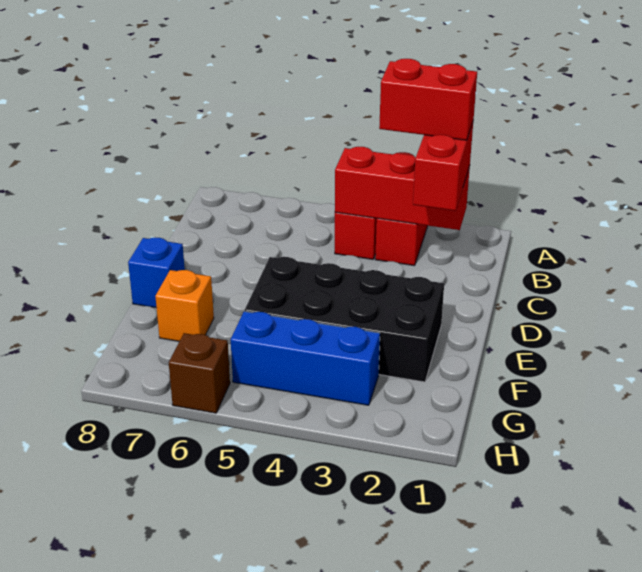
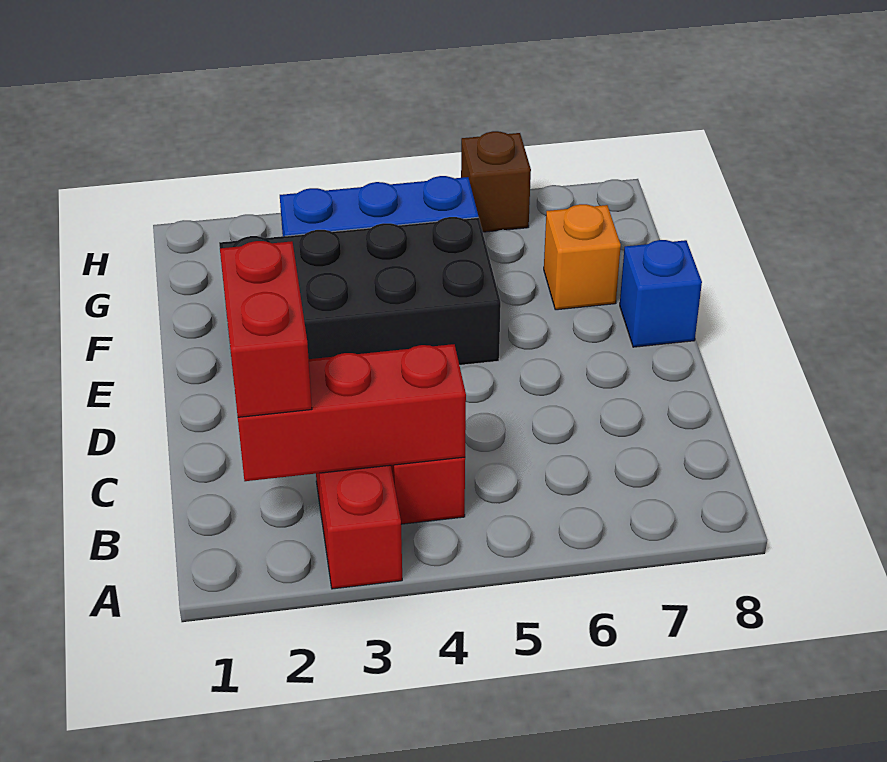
red 1x2 brick [379,59,477,140] -> none

